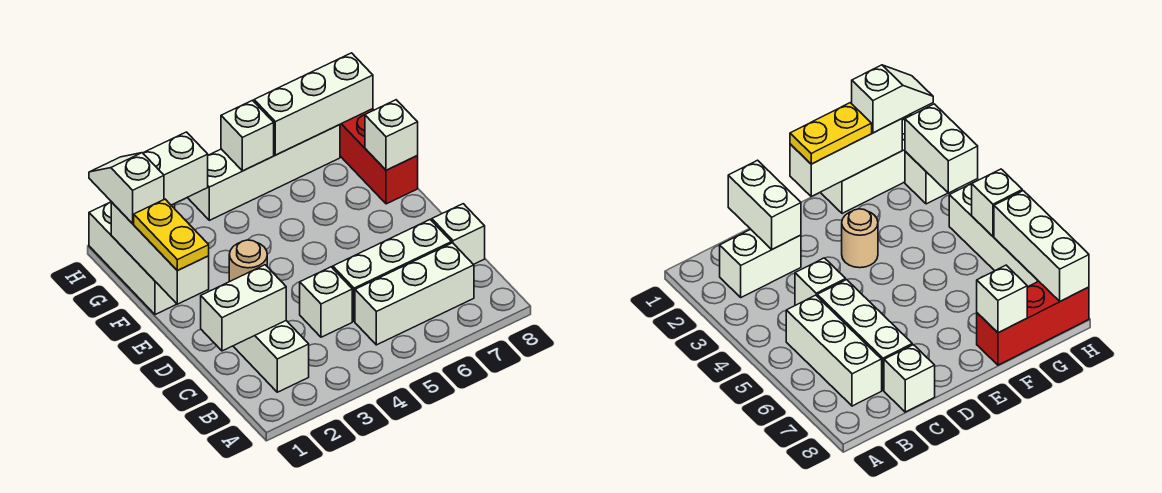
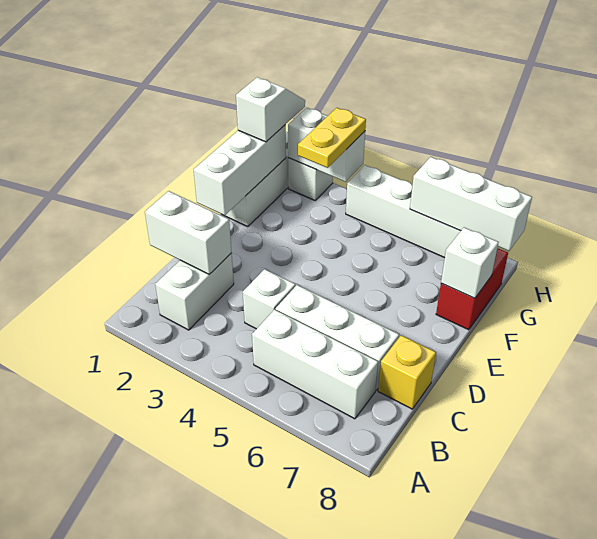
white 1x1 brick [432,204,485,265] -> yellow 1x1 brick [378,335,436,409]
yellow 1x2 plate [134,199,209,270] -> yellow 1x2 plate moved to [298,108,366,168]
tan 1x1 round brick [229,240,267,282] -> none
red 1x3 brick [340,109,418,204] -> red 1x2 brick [436,248,508,330]
white 1x1 brick [221,100,274,171] -> none

